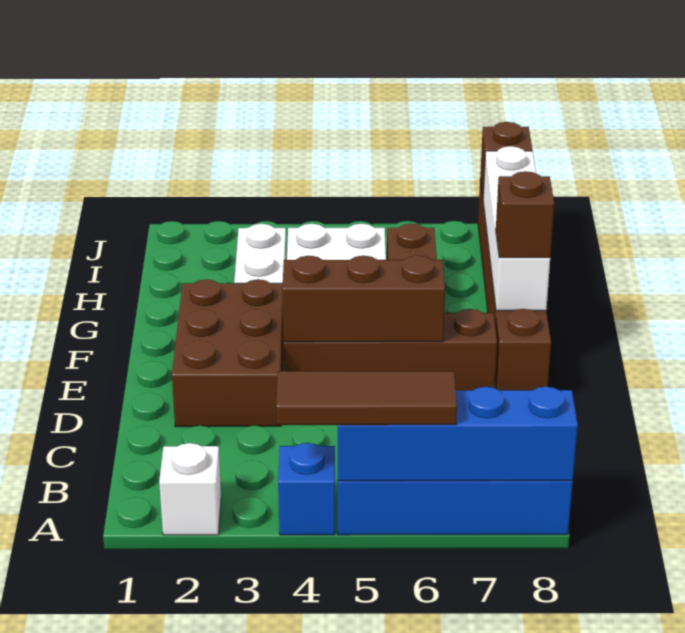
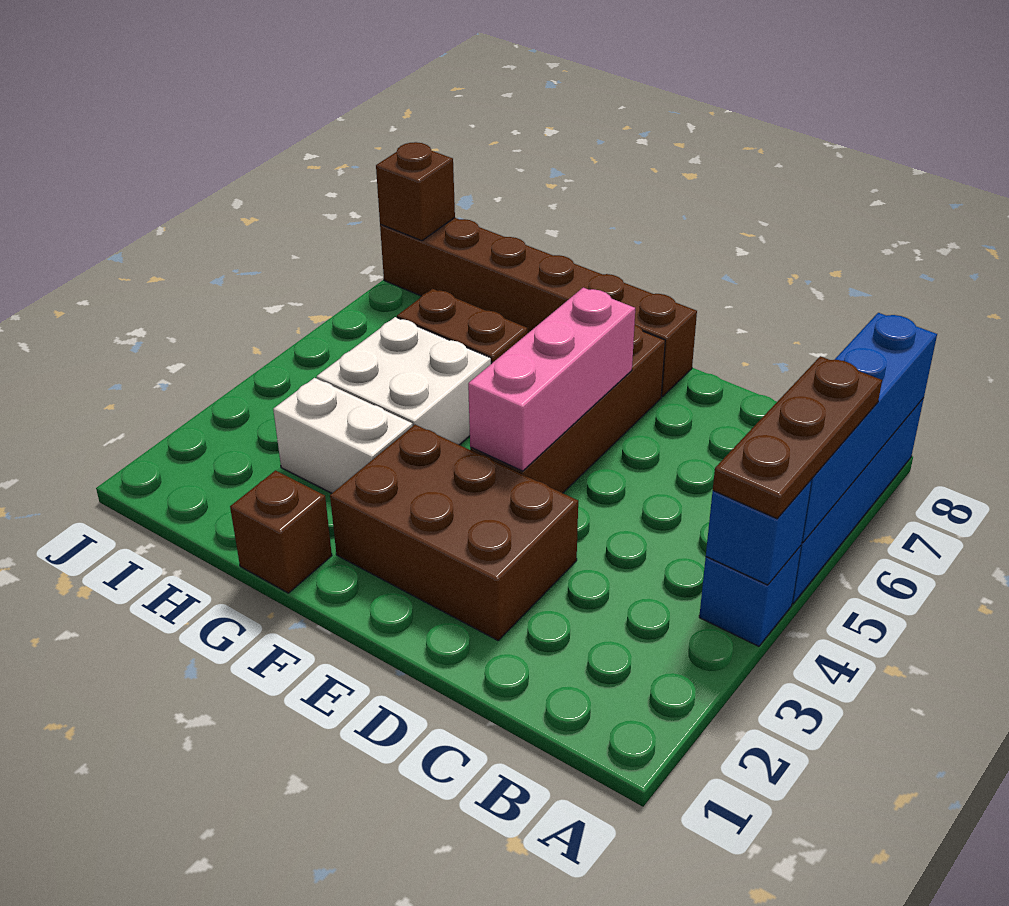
white 1x1 brick [159,443,221,535] -> none
none -> blue 1x1 brick [706,480,812,585]
brown 1x3 tile [276,371,457,425] -> brown 1x3 plate [713,356,882,519]
brown 1x3 brick [283,255,445,342] -> pink 1x3 brick [468,288,635,471]
white 1x4 brick [483,146,550,311] -> none
brown 1x1 brick [496,171,554,258] -> brown 1x1 brick moved to [230,470,332,593]

